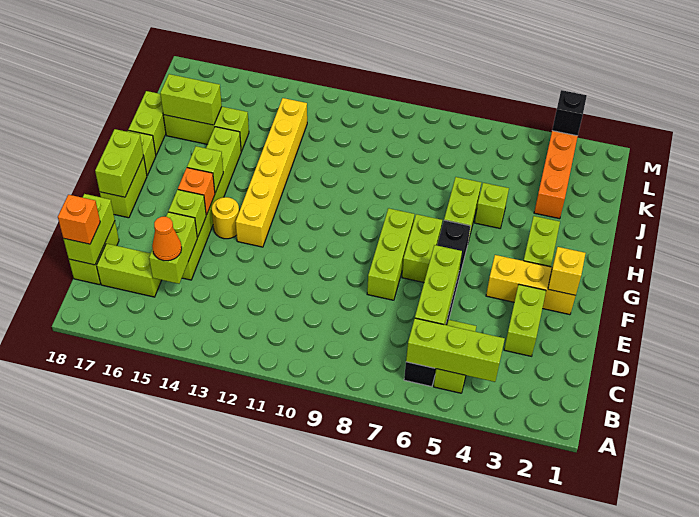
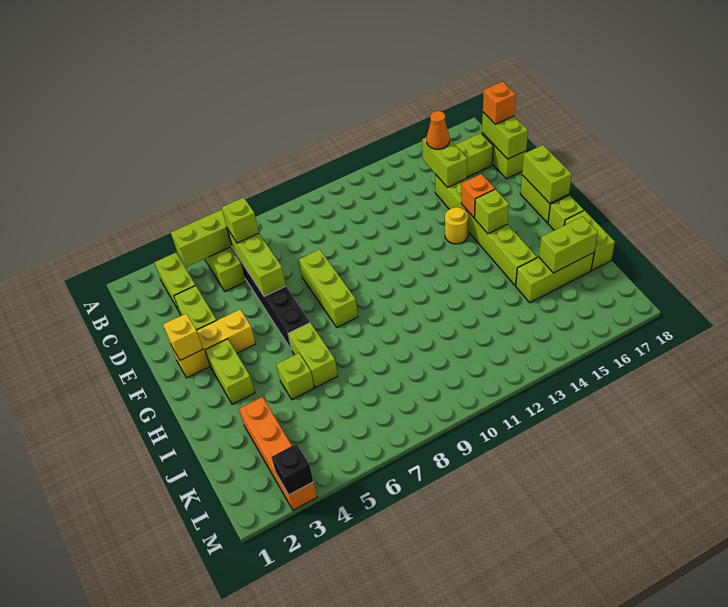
lime 1x1 brick [169,190,206,237] -> lime 1x1 brick moved to [222,197,259,243]
lime 1x2 brick [402,214,442,282] -> lime 1x2 brick moved to [154,253,196,311]
yellow 1x6 brick [236,98,307,247] -> none

